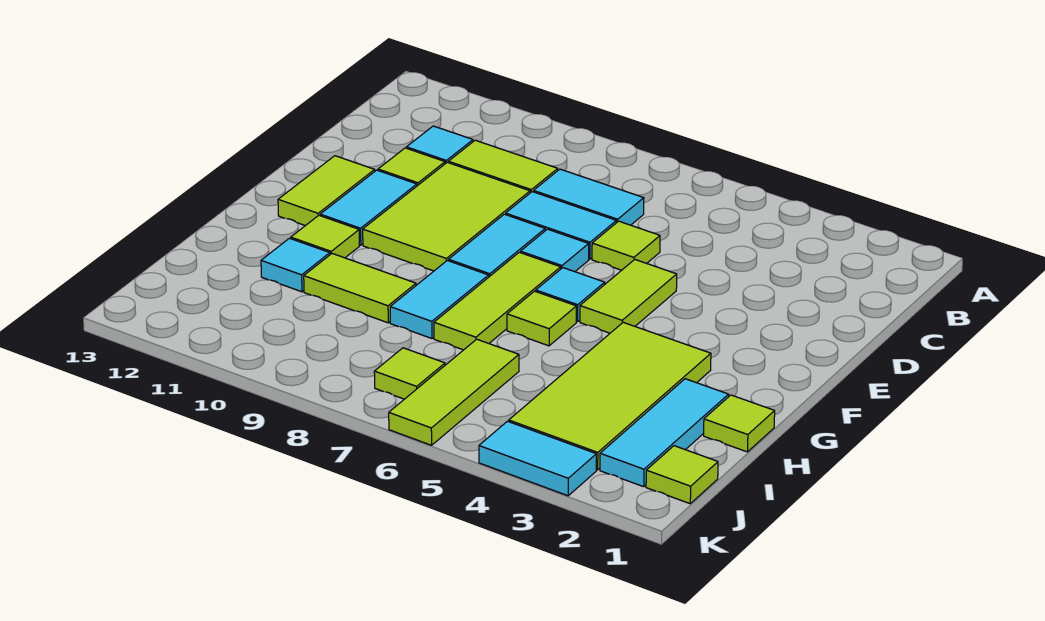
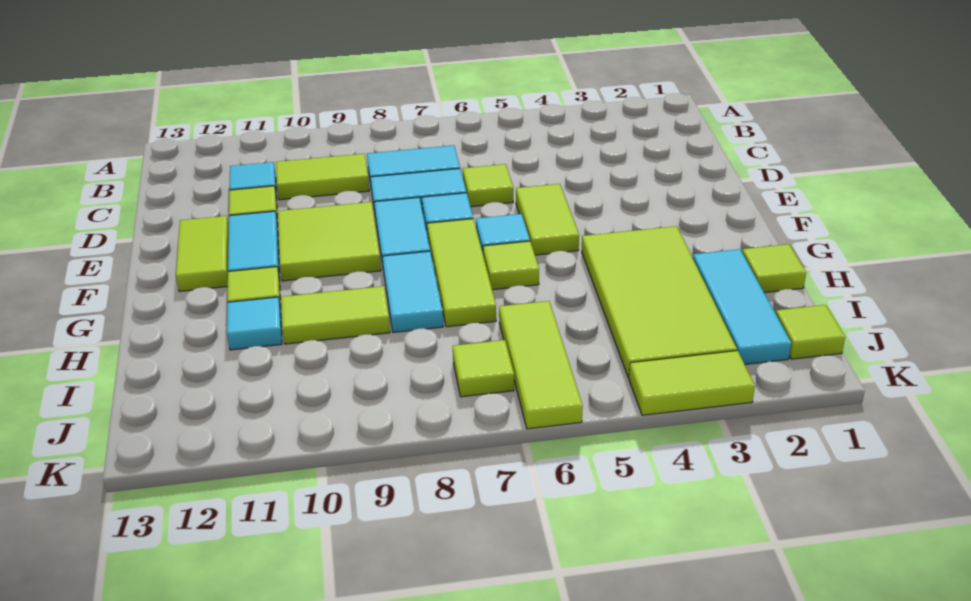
lime 2x3 tile [363,162,530,271] -> lime 2x2 tile [278,202,381,281]
cyan 1x2 tile [479,421,596,496] -> lime 1x2 tile [629,351,755,415]

